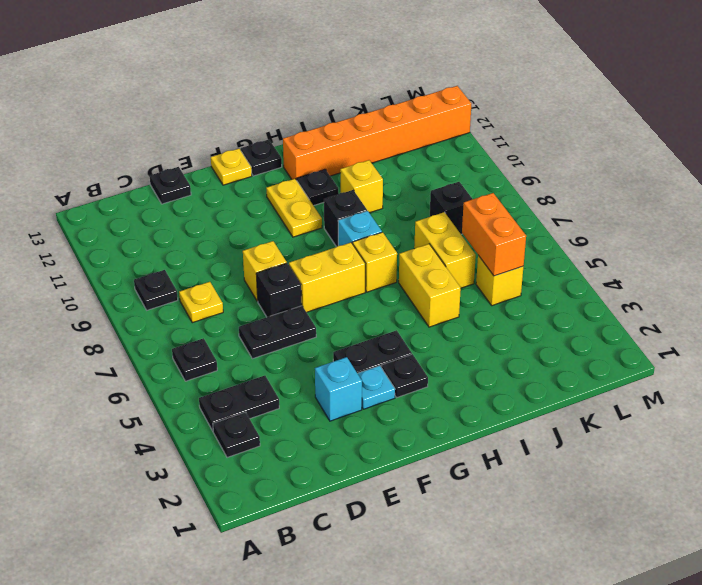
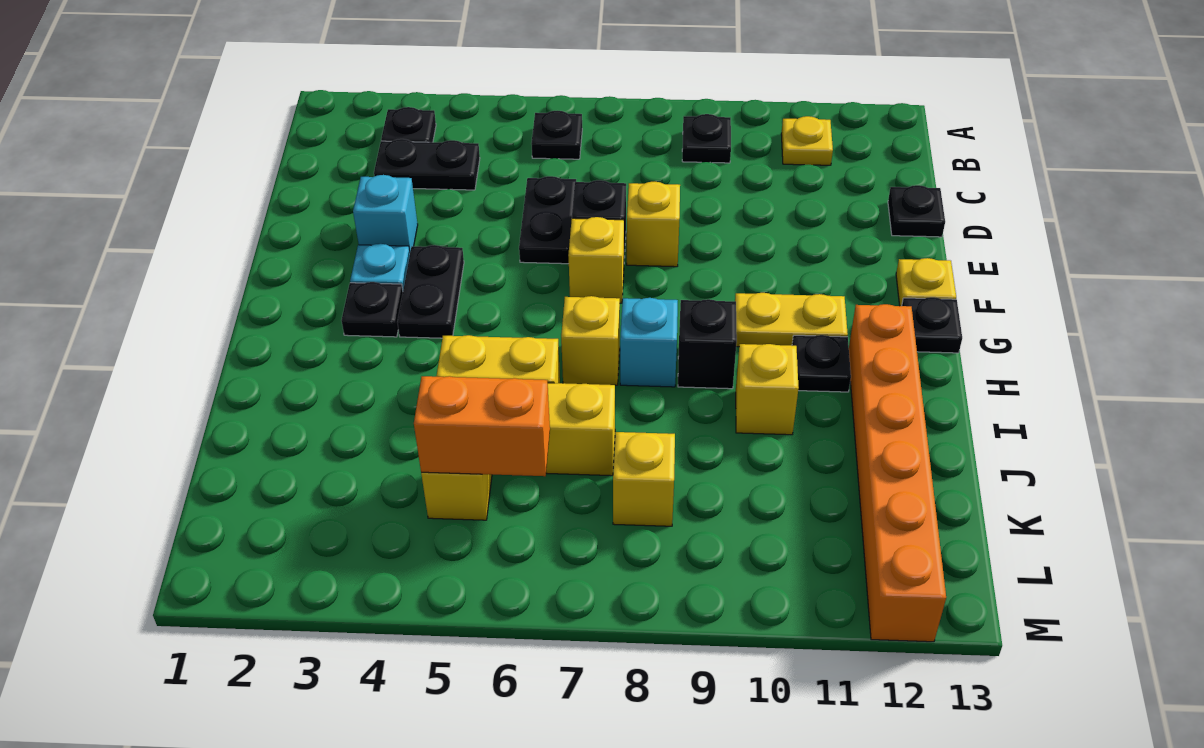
black 1x2 plate [199,376,279,431] -> black 1x2 plate turned to [374,139,480,190]
yellow 1x1 plate [179,282,223,323] -> yellow 1x1 plate moved to [781,116,833,165]
yellow 1x2 brick [289,243,365,312] -> yellow 1x1 brick [568,217,624,303]
black 1x1 brick [430,182,472,234] -> yellow 1x1 brick [613,432,675,526]

